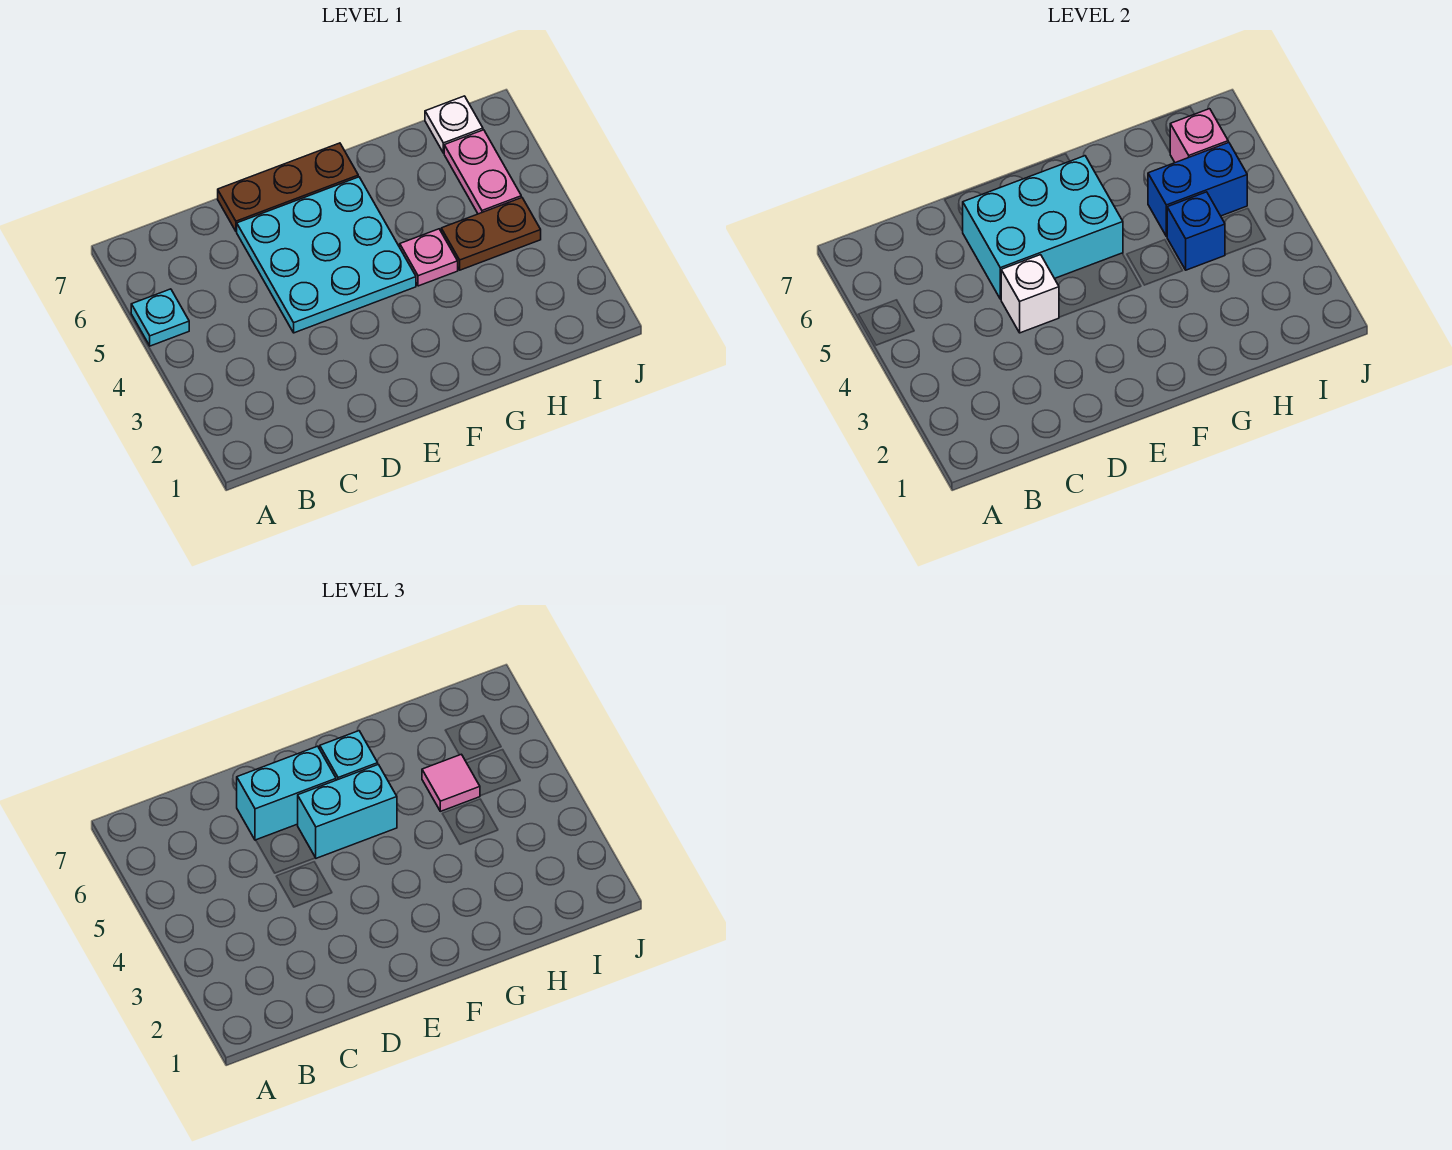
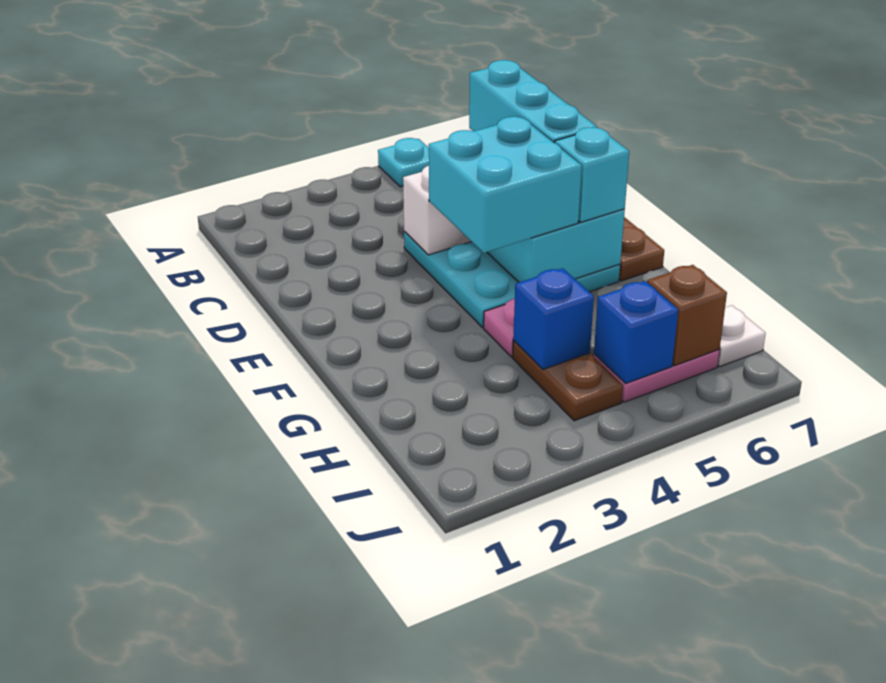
cyan 1x2 brick [237,746,336,840] -> cyan 1x3 brick [469,60,598,142]
cyan 1x2 brick [298,764,397,858] -> cyan 2x2 brick [429,117,582,253]
blue 1x2 brick [1148,142,1247,236] -> blue 1x1 brick [594,281,678,383]
pink 1x1 tile [422,754,480,811] -> none
pink 1x1 brick [1170,109,1228,163] -> brown 1x1 brick [647,265,727,366]

